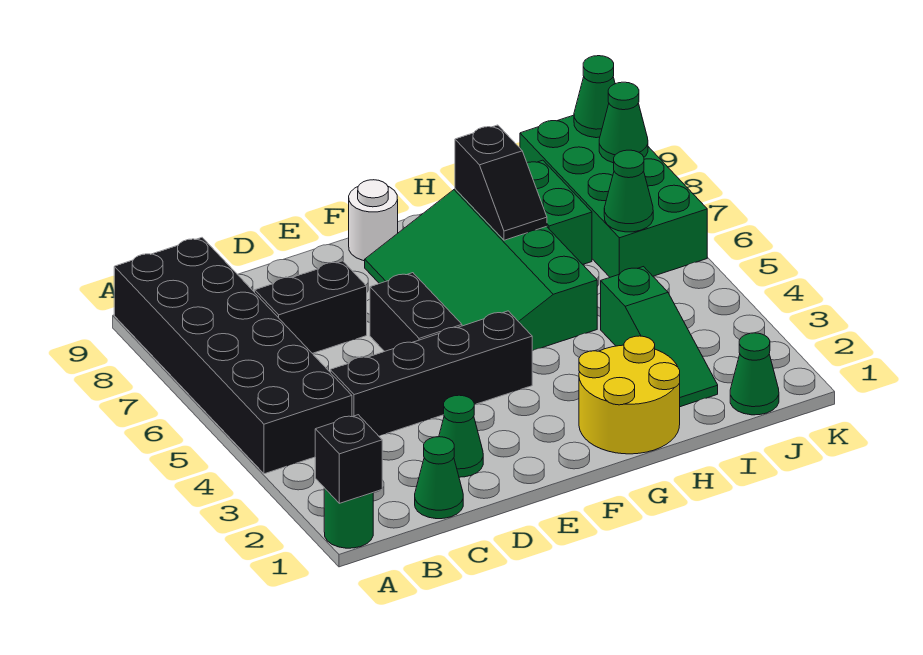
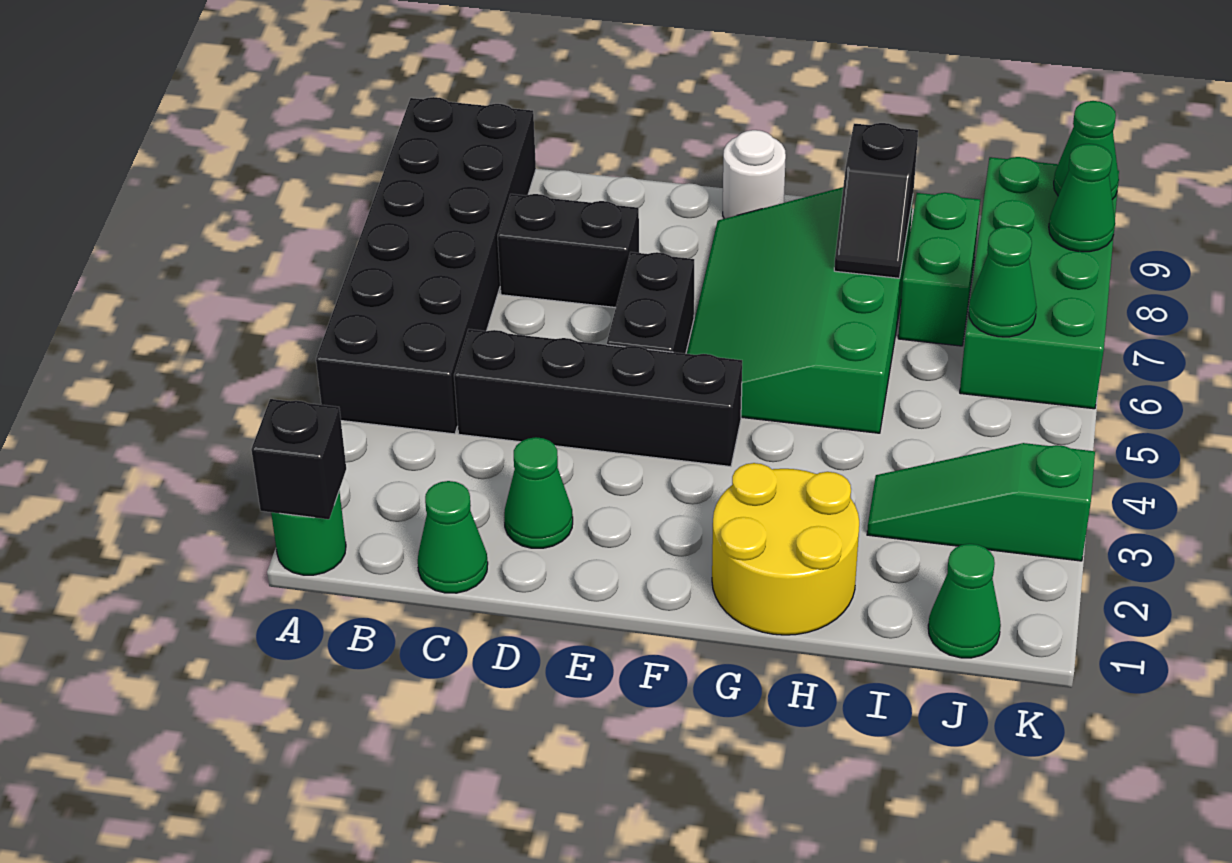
green 1x3 slope [601,267,718,407] -> green 1x3 slope turned to [867,443,1095,561]

